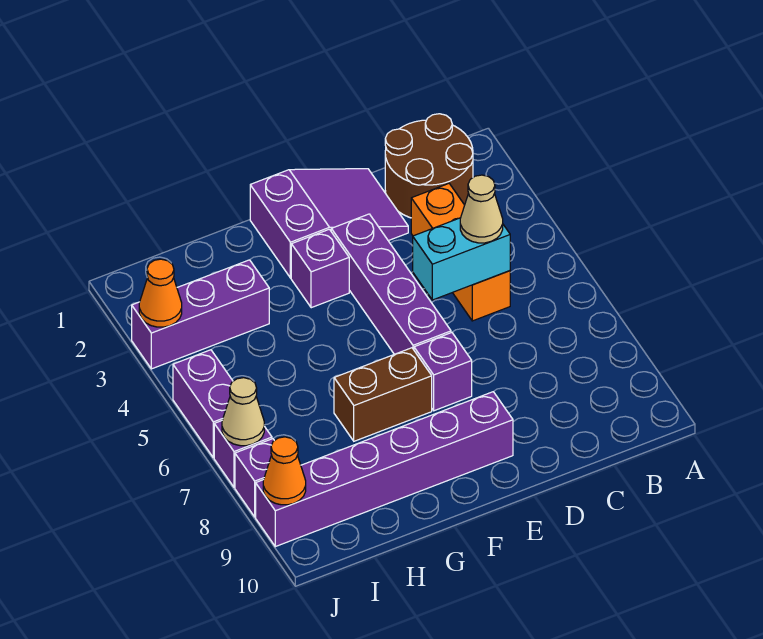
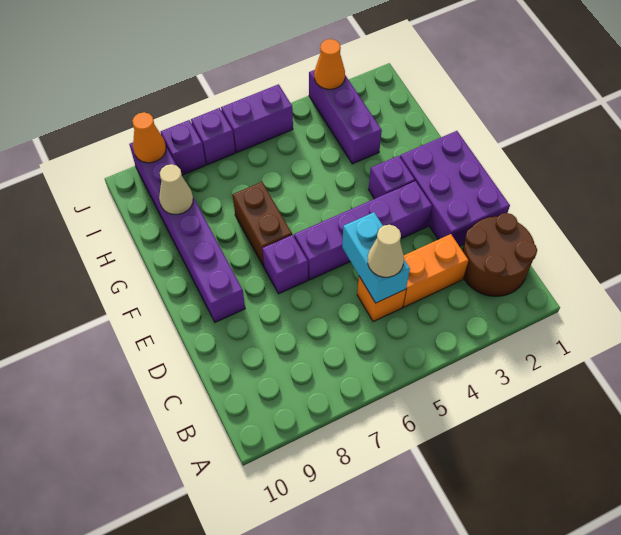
purple 2x3 slope [250,169,408,278] -> purple 2x3 brick [400,131,510,246]
tan 1x1 cone [222,378,264,446] -> tan 1x1 cone moved to [159,164,193,214]

